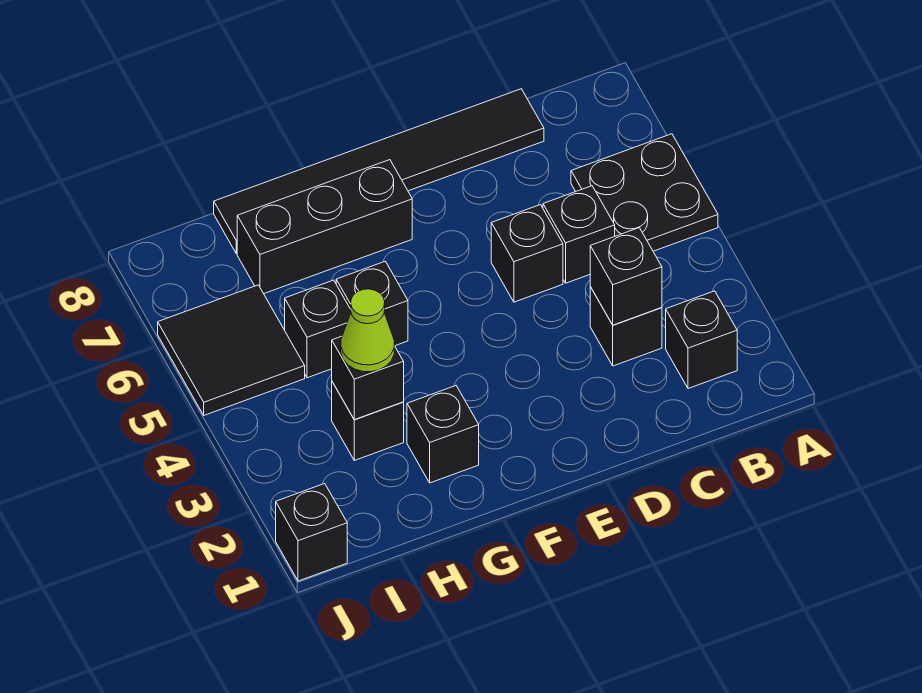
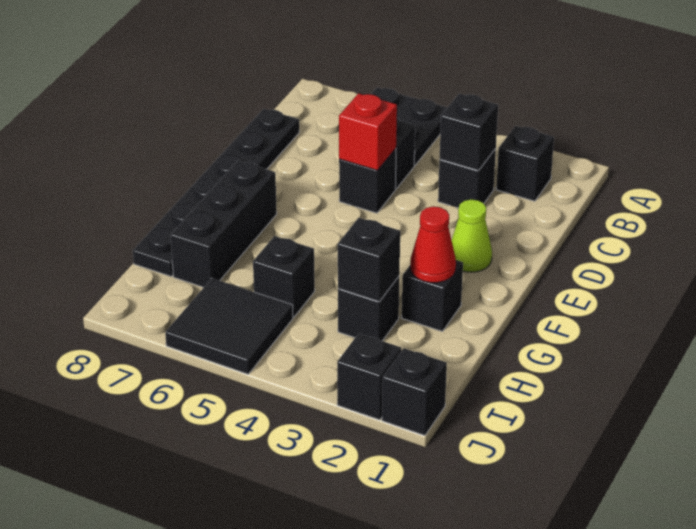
black 1x6 tile [214,89,544,254] -> black 1x6 plate [133,109,299,276]
none -> red 1x1 brick [339,93,397,170]
none -> red 1x1 cone [410,206,456,283]
black 1x1 brick [336,261,408,346] -> black 1x1 brick moved to [337,334,401,420]
lime 1x1 cone [341,289,395,372] -> lime 1x1 cone moved to [452,200,492,272]

